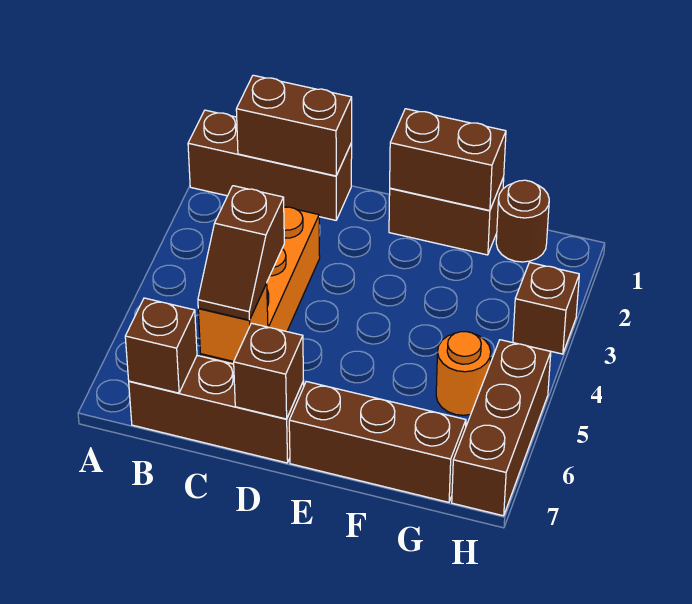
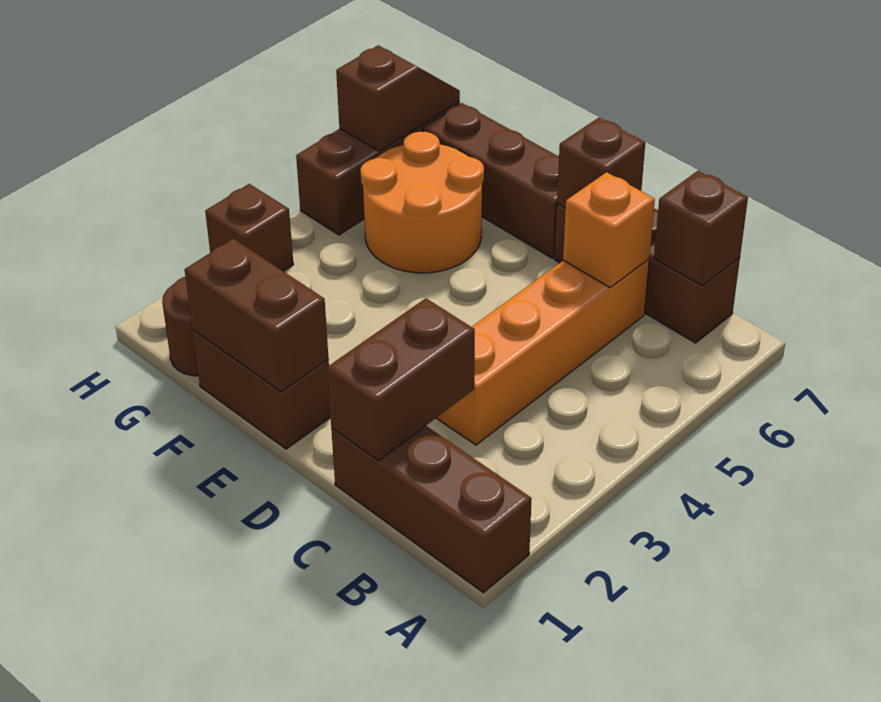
brown 1x2 brick [236,75,352,176] -> brown 1x2 brick turned to [327,298,475,461]
brown 1x2 slope [198,186,284,320] -> brown 1x2 slope moved to [336,45,460,151]
orange 1x1 round brick [436,332,491,415] -> orange 2x2 round brick [360,132,484,273]

